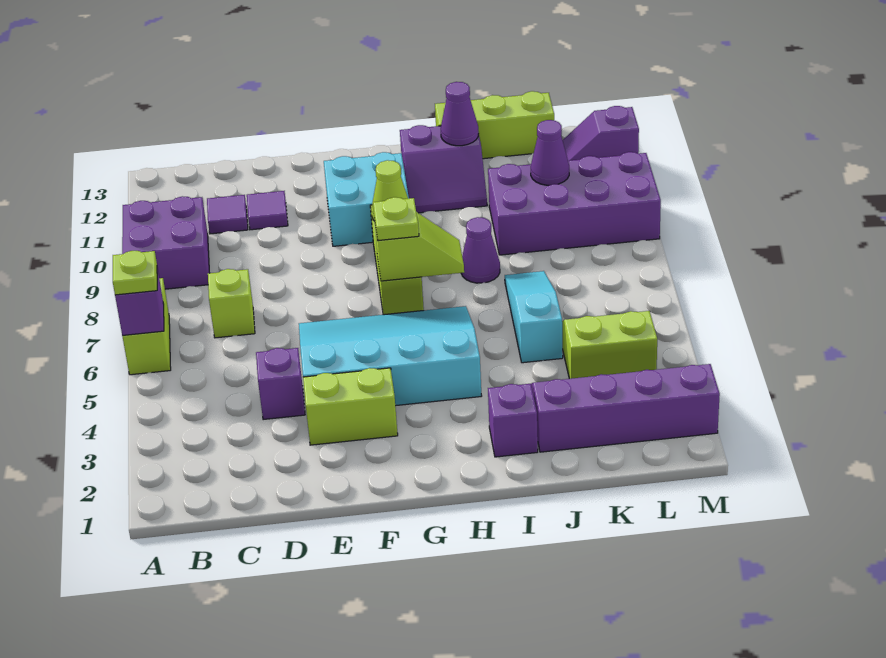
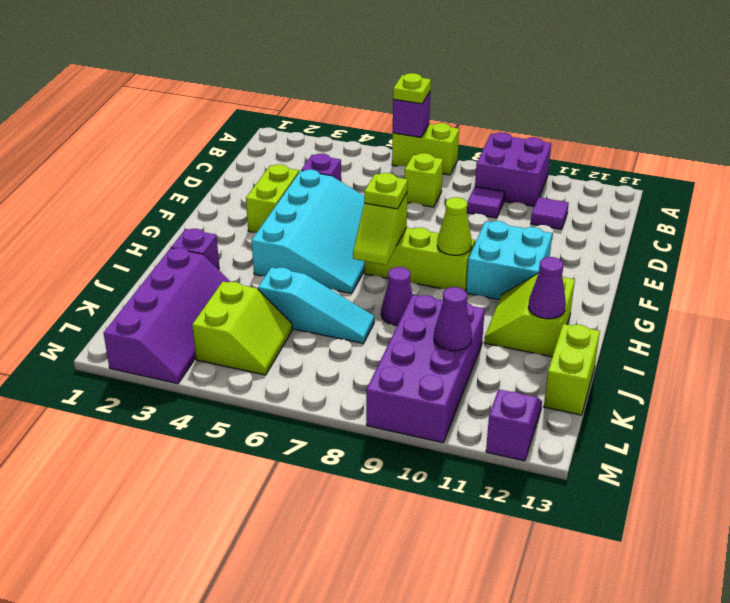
purple 1x1 tile [247,191,288,230] -> purple 1x1 tile moved to [467,187,504,218]
purple 2x2 slope [400,125,487,213] -> lime 2x2 slope [484,273,575,357]
lime 1x3 brick [435,91,554,159] -> lime 1x2 brick [544,324,600,415]

